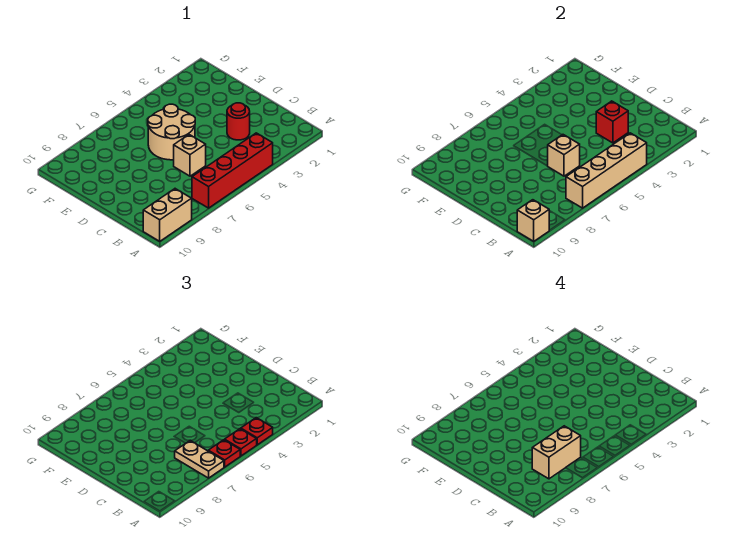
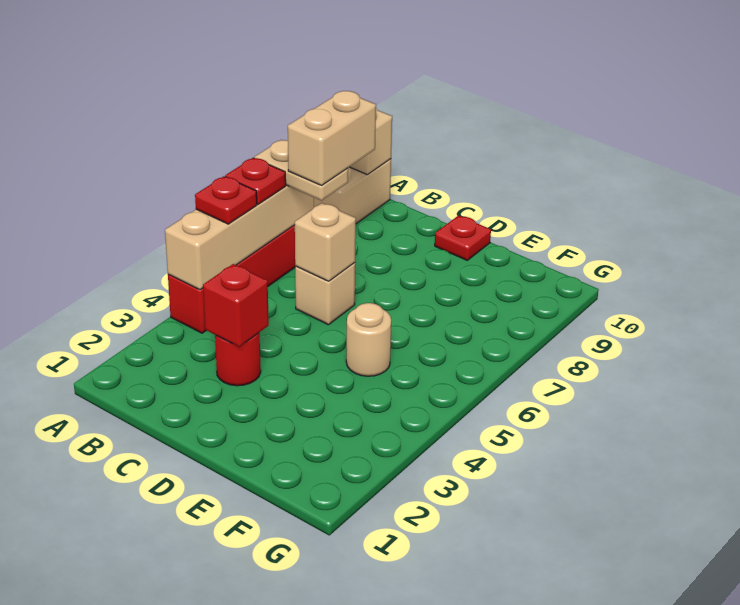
red 1x1 plate [241,418,273,445] -> red 1x1 plate moved to [435,216,491,260]
tan 2x2 round brick [148,104,195,160] -> tan 1x1 round brick [346,303,391,376]

